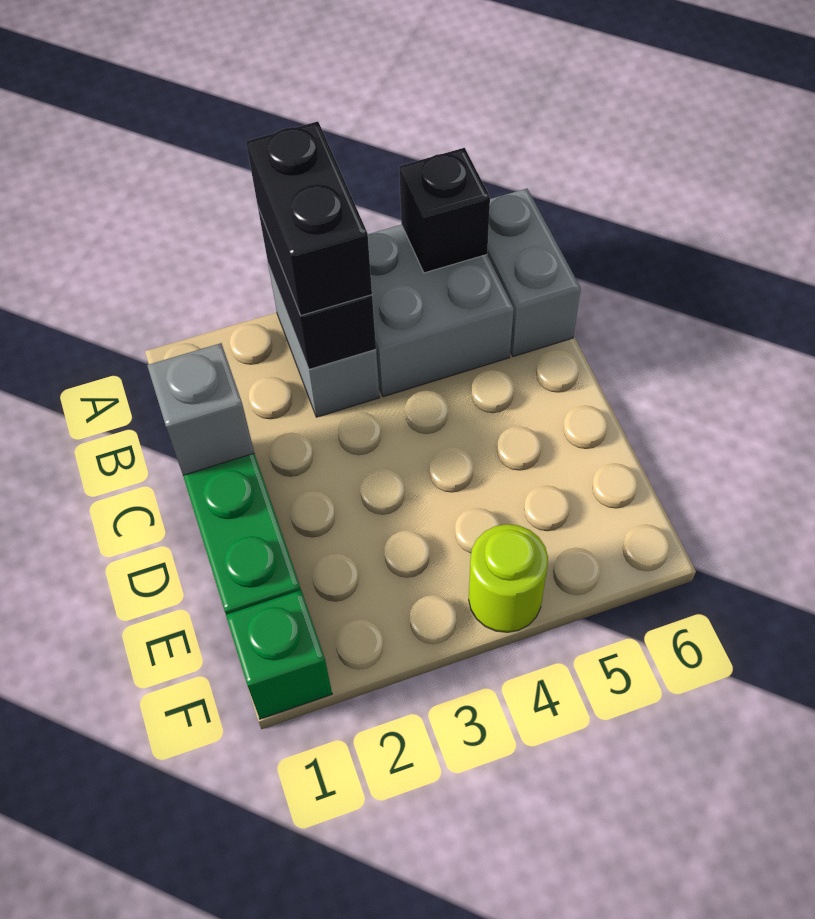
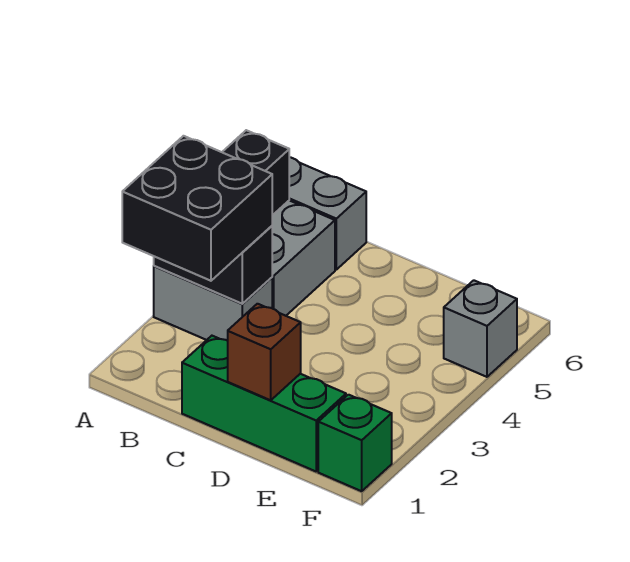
black 1x2 brick [246,121,372,316] -> black 2x2 brick [122,136,272,281]
grey 1x1 brick [147,343,254,475] -> grey 1x1 brick moved to [444,280,517,377]
none -> brown 1x1 brick [228,304,301,400]
lime 1x1 round brick [469,524,548,632] -> none

